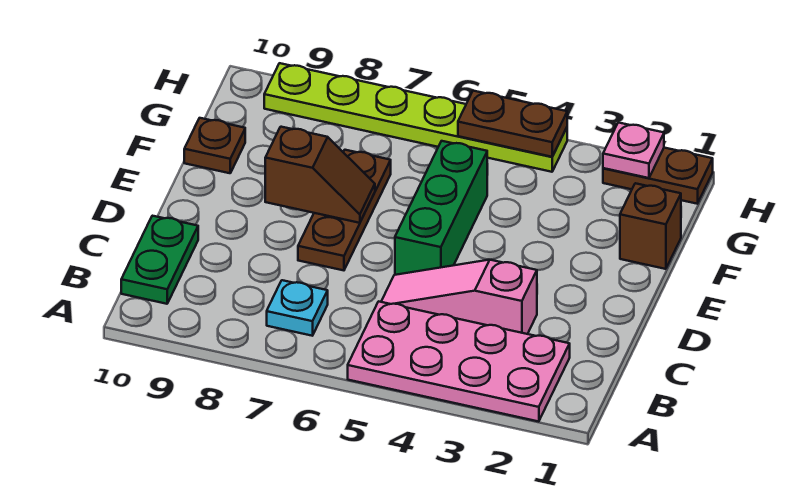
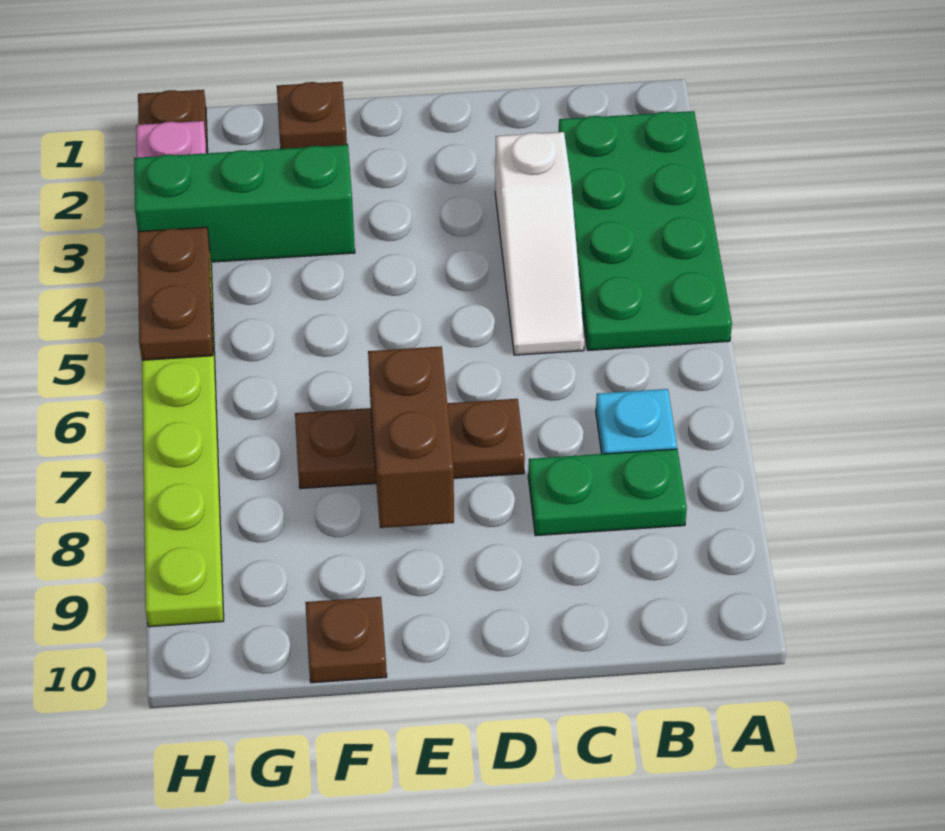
pink 2x4 plate [348,301,570,422] -> green 2x4 plate [559,111,732,350]
green 1x2 plate [121,216,198,304] -> green 1x2 plate moved to [528,449,687,536]
pink 1x3 slope [381,260,537,334] -> white 1x3 slope [495,132,584,355]
green 1x3 brick [395,141,487,275] -> green 1x3 brick moved to [134,145,355,262]
brown 1x2 slope [265,127,375,223] -> brown 1x2 brick [368,346,454,528]
brown 1x1 brick [620,183,681,269] -> brown 1x1 plate [277,82,347,149]

